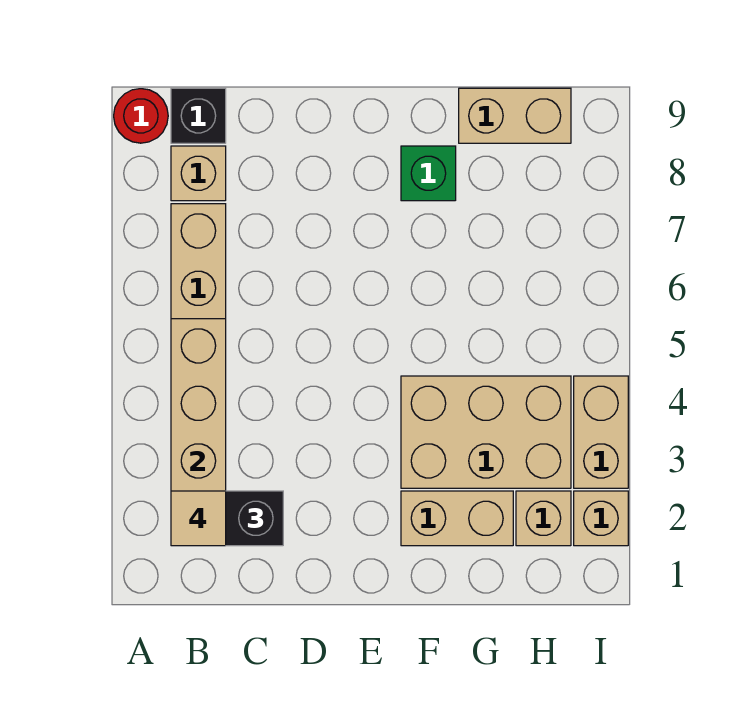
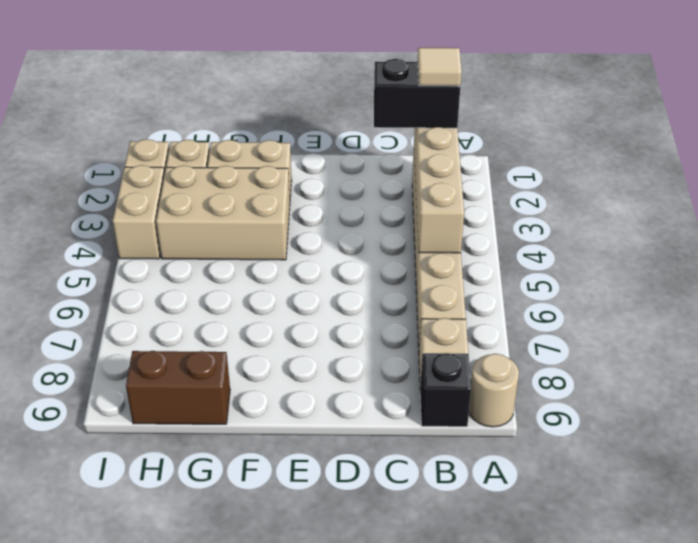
red 1x1 round brick [114,89,168,143] -> tan 1x1 round brick [469,354,519,427]
green 1x1 brick [401,146,456,201] -> none
tan 1x2 brick [459,88,571,143] -> brown 1x2 brick [126,351,230,424]

